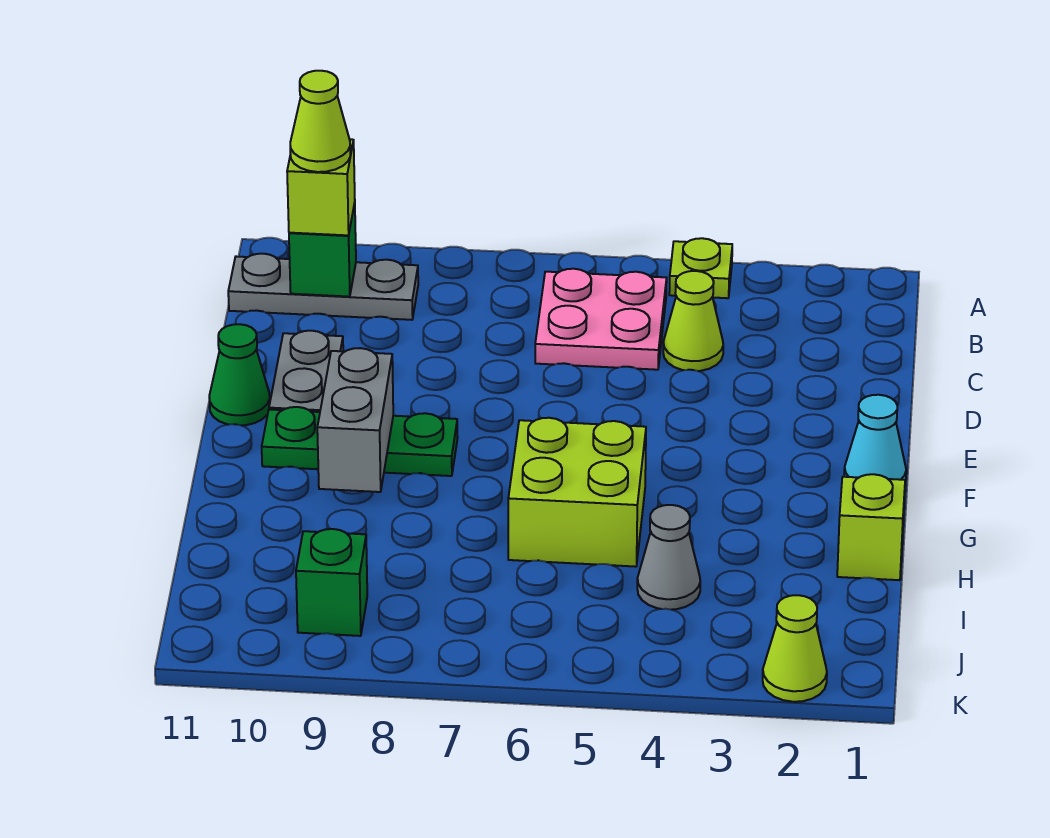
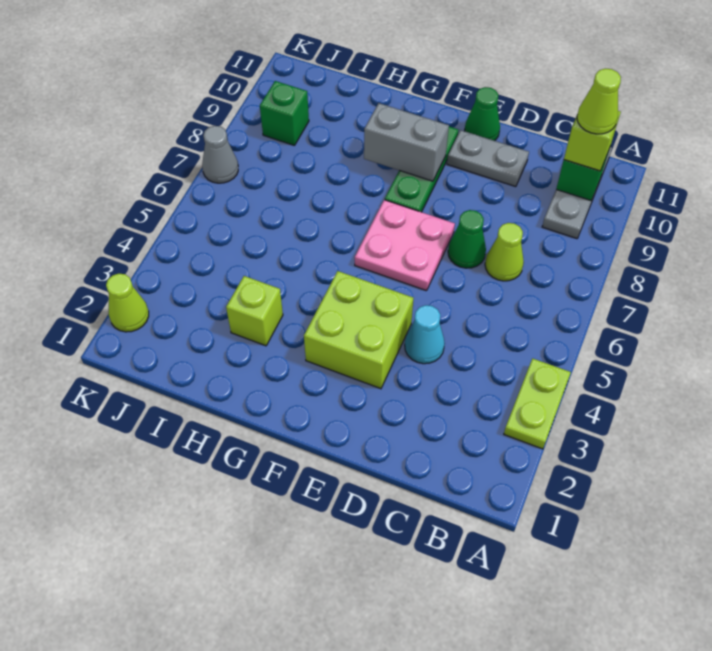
lime 1x1 plate [669,238,732,298] -> lime 1x2 plate [504,358,571,449]
pink 2x2 plate [535,269,667,370] -> pink 2x2 plate moved to [355,200,455,291]
lime 1x1 cone [663,271,723,371] -> lime 1x1 cone moved to [485,223,524,281]
none -> green 1x1 cone [448,210,486,268]
cyan 1x1 cone [844,395,906,481] -> cyan 1x1 cone moved to [405,305,445,364]
lime 2x2 brick [508,418,646,567] -> lime 2x2 brick moved to [304,271,413,389]
lime 1x1 brick [837,474,905,580] -> lime 1x1 brick moved to [226,276,283,346]
grey 1x1 cone [637,505,700,610] -> grey 1x1 cone moved to [202,126,238,183]

